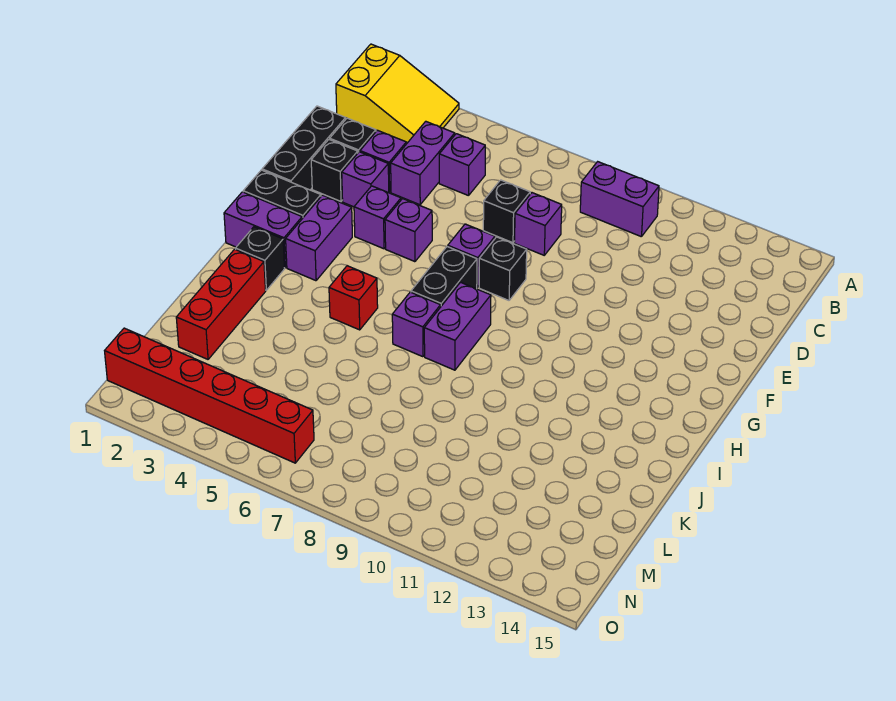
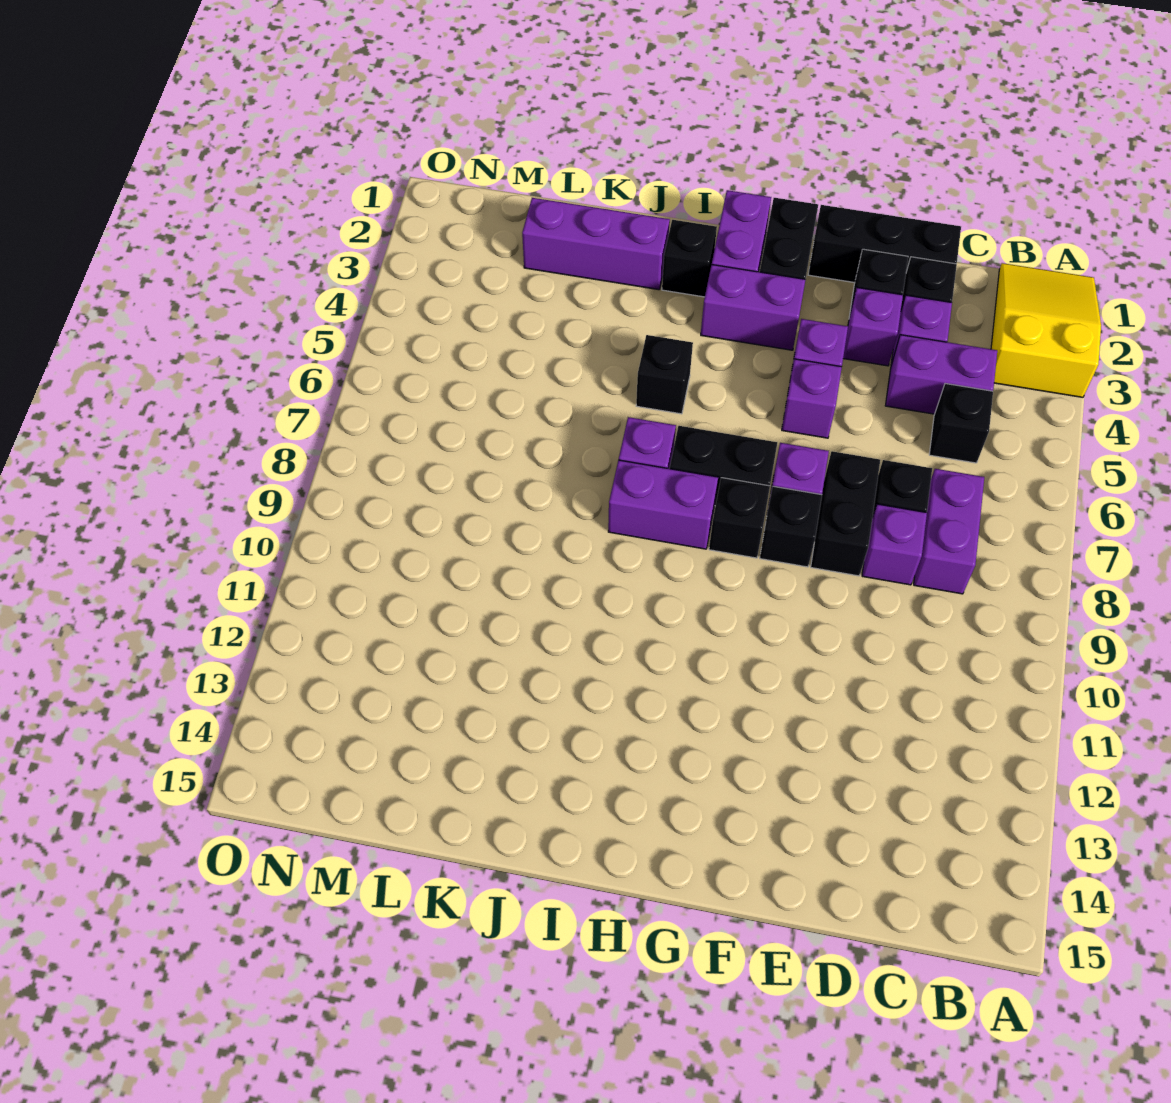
yellow 2x3 slope [336,44,459,143] -> yellow 2x3 slope turned to [991,263,1101,397]
purple 1x2 brick [580,162,659,237] -> purple 1x2 brick moved to [914,469,984,594]
purple 1x1 brick [439,134,485,196] -> black 1x1 brick [929,384,993,463]
none -> black 1x2 brick [811,451,880,576]
none -> black 1x1 brick [709,478,770,558]
red 1x1 brick [329,266,378,330] -> black 1x1 brick [636,335,693,414]
red 1x3 brick [176,249,266,359] -> purple 1x3 brick [522,198,670,290]
red 1x6 brick [105,328,314,463] -> none

